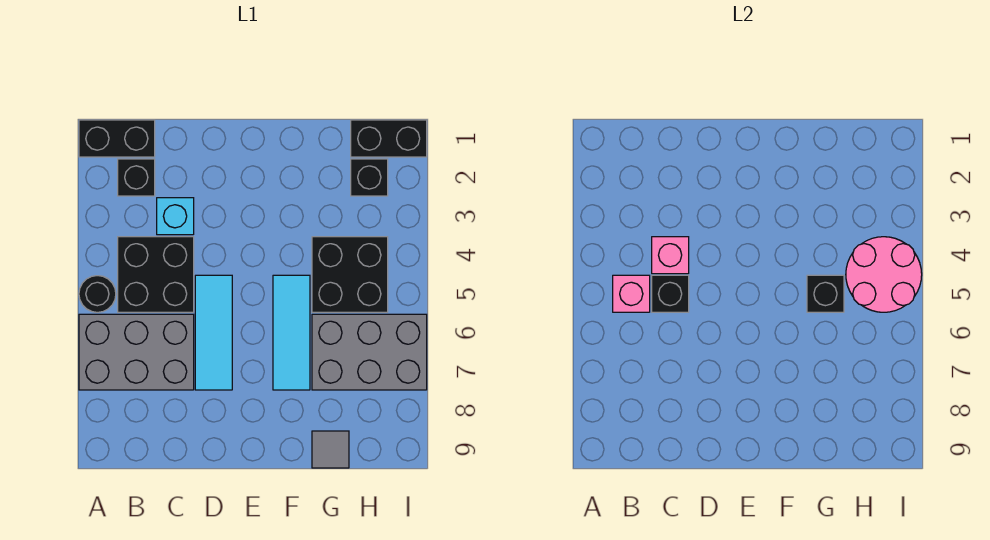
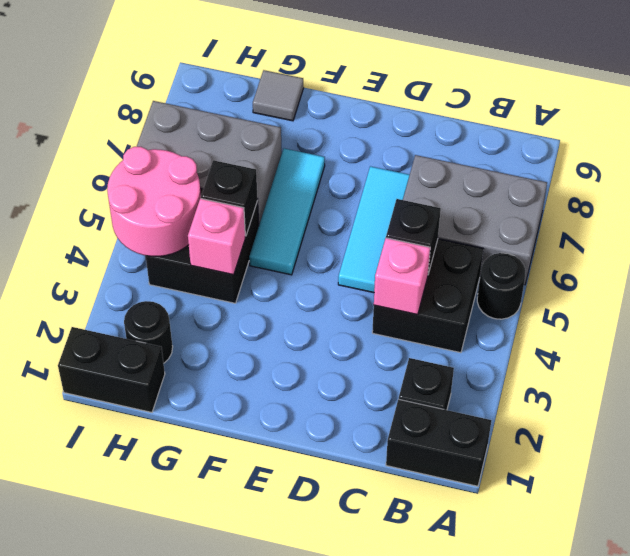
pink 1x1 brick [613,275,650,312] -> pink 1x1 brick moved to [188,198,246,275]
cyan 1x1 brick [157,198,194,235] -> none
black 1x1 brick [351,159,388,196] -> black 1x1 round brick [124,301,173,363]

